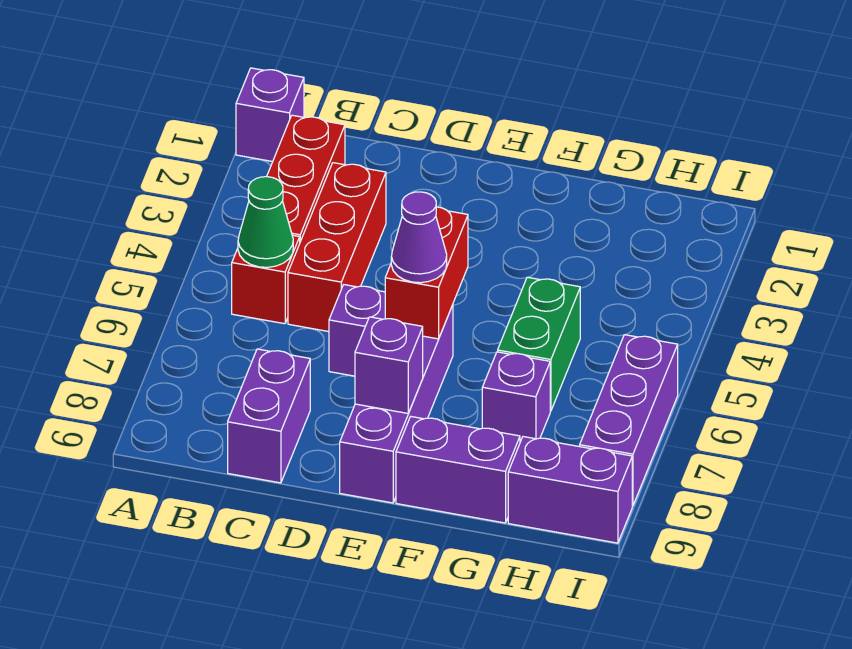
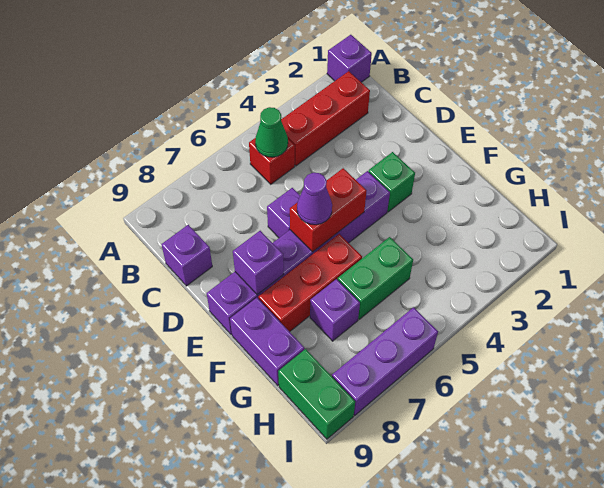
red 1x3 brick [288,163,386,332] -> red 1x3 brick moved to [258,234,362,332]
purple 1x2 brick [228,349,310,483] -> purple 1x1 brick [162,225,212,286]
none -> green 1x1 brick [368,152,415,212]
purple 1x4 brick [340,305,453,503] -> purple 1x6 brick [207,171,390,335]
purple 1x2 brick [508,437,632,543] -> green 1x2 brick [278,349,355,439]

